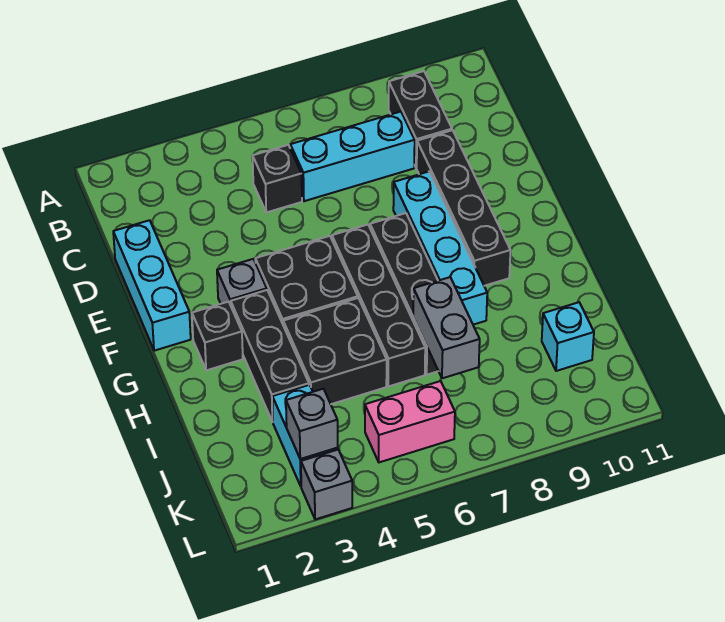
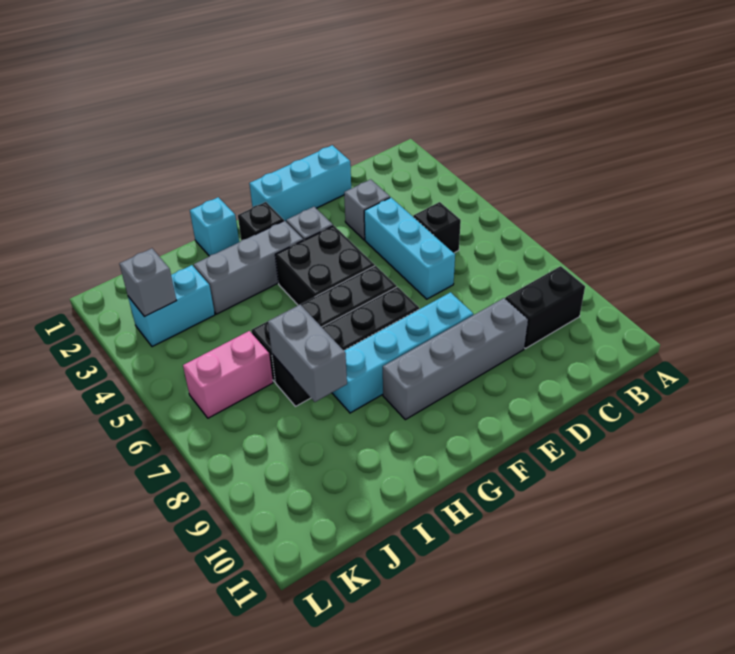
cyan 1x3 brick [290,112,415,201] -> cyan 1x3 brick moved to [364,198,455,299]
black 1x4 brick [417,130,511,286] -> grey 1x4 brick [383,298,528,420]
black 1x3 brick [231,290,309,422] -> grey 1x3 brick [194,221,303,314]
black 2x2 brick [283,298,387,404] -> none
grey 1x2 brick [413,277,480,378] -> grey 1x2 brick turned to [268,305,347,402]
cyan 1x1 brick [542,302,594,371] -> cyan 1x1 brick moved to [190,197,239,256]
pink 1x2 brick [365,381,455,462] -> pink 1x2 brick turned to [183,331,273,418]
grey 1x1 brick [301,450,352,519] -> grey 1x1 brick moved to [344,179,390,240]

